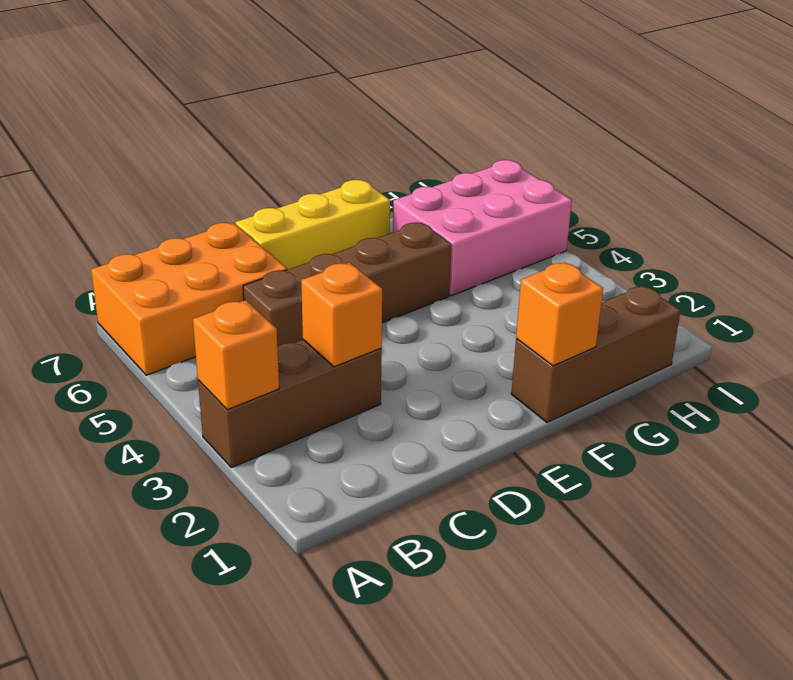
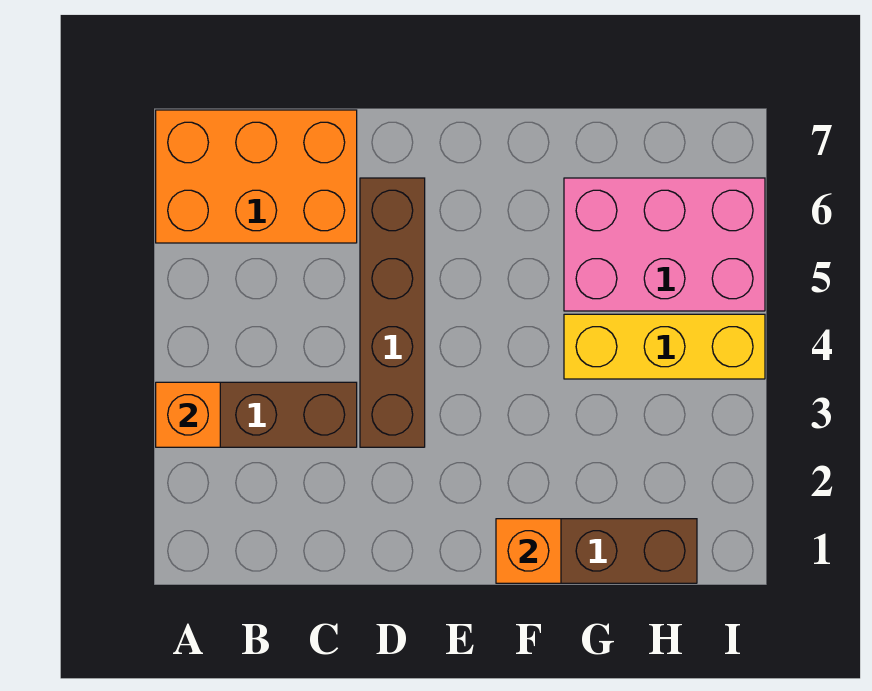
orange 1x1 brick [301,263,382,367] -> none
brown 1x4 brick [243,223,452,347] -> brown 1x4 brick turned to [360,178,425,447]
yellow 1x3 brick [235,180,390,270] -> yellow 1x3 brick moved to [564,314,765,379]

